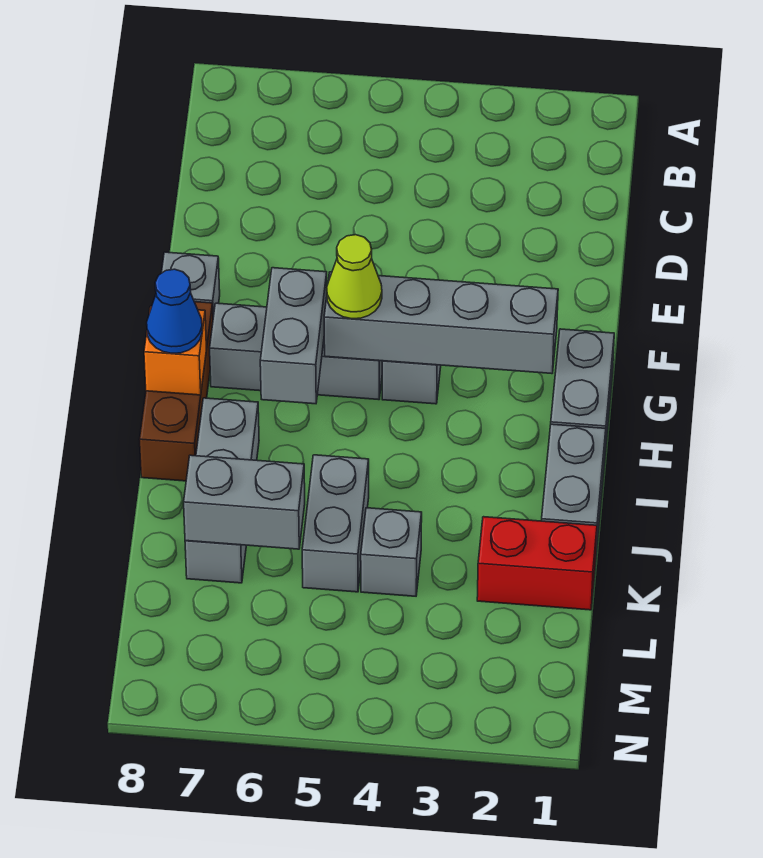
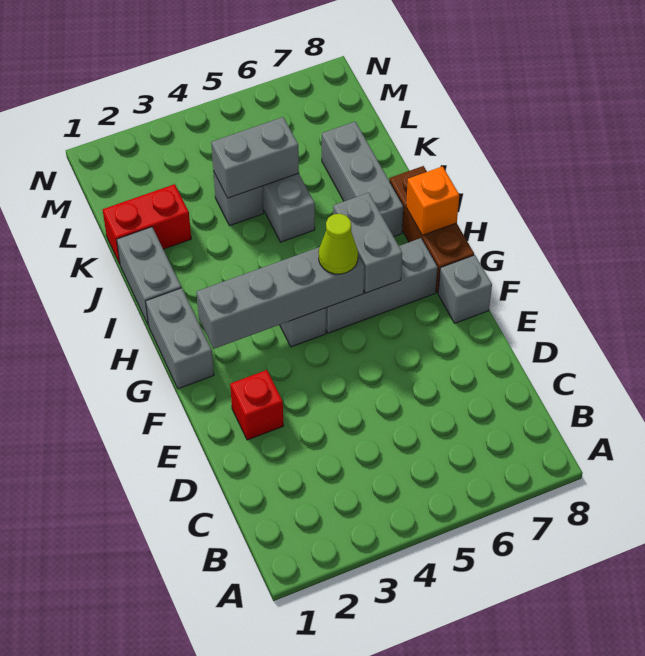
none -> red 1x1 brick [230,370,283,440]
blue 1x1 cone [147,269,202,353] -> none
grey 1x2 brick [184,455,305,549] -> grey 1x2 brick moved to [211,117,299,198]

